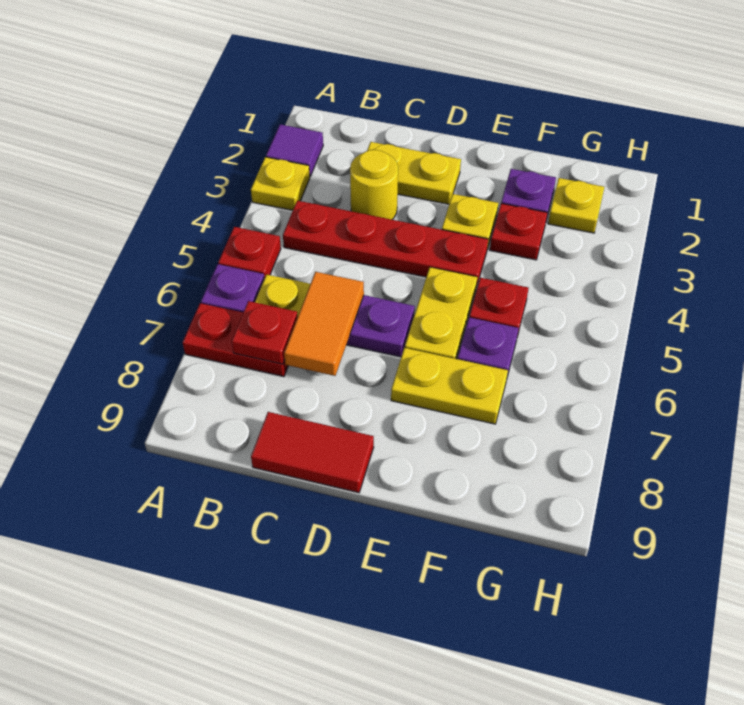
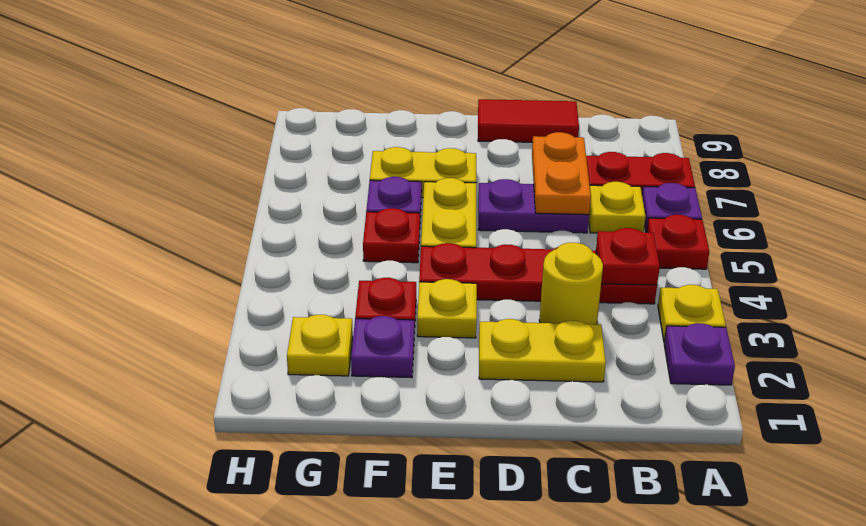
purple 1x1 tile [266,124,323,176] -> purple 1x1 plate [664,323,735,385]
red 1x1 plate [232,301,298,364] -> red 1x1 plate moved to [596,228,660,285]
orange 1x2 tile [284,272,364,376] -> orange 1x2 plate [532,132,591,215]

